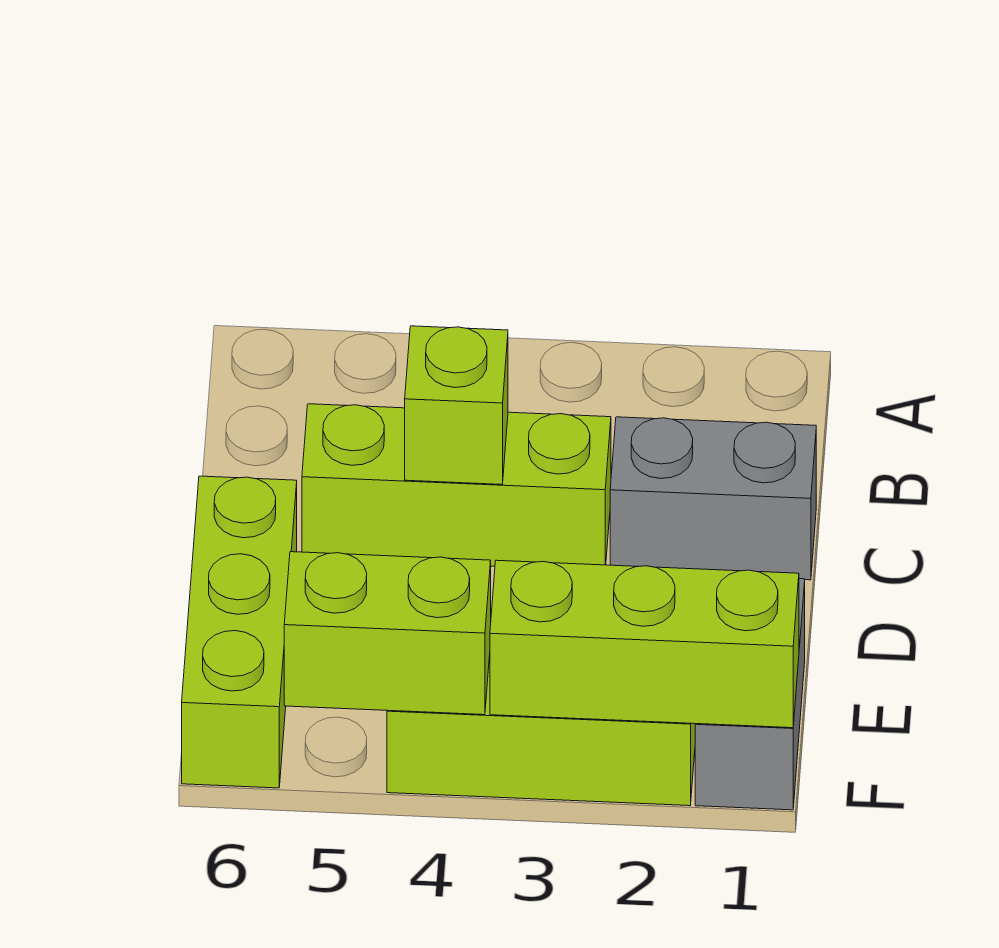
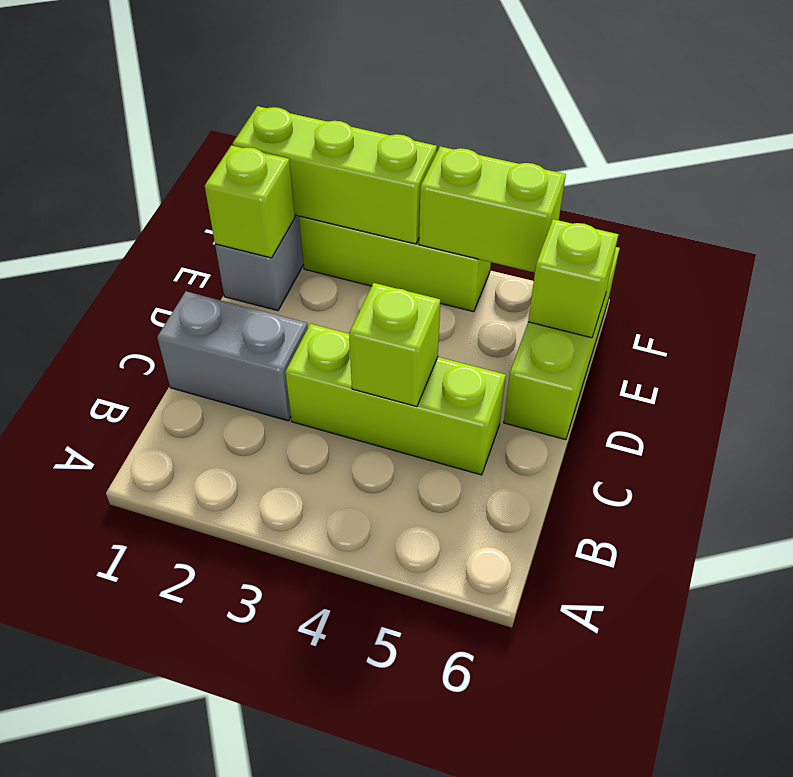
none -> lime 1x1 brick [205,145,295,258]
none -> lime 1x1 brick [528,219,619,338]

